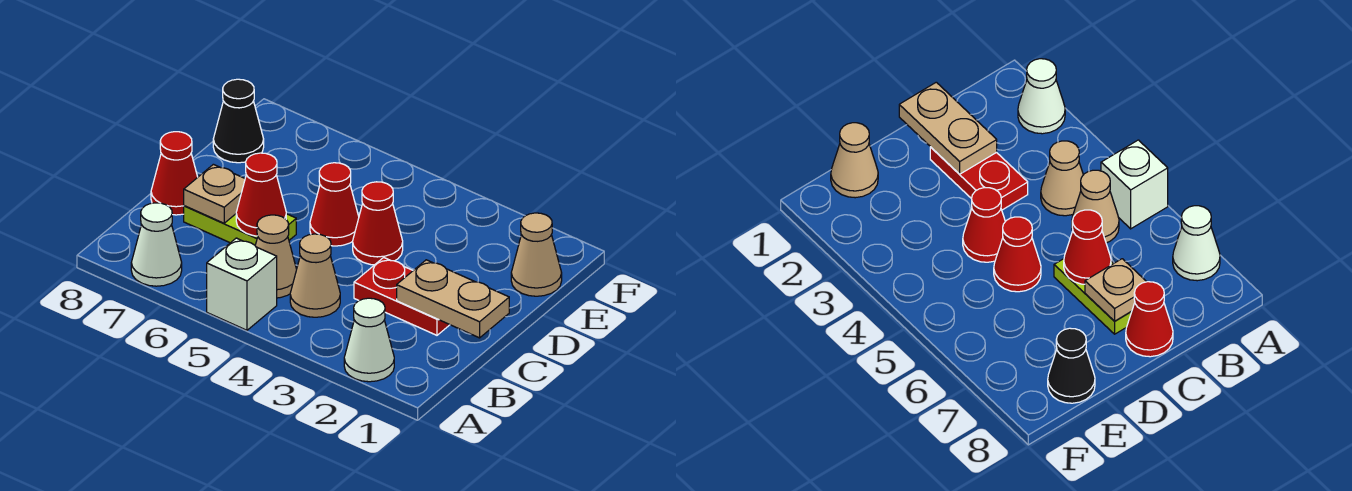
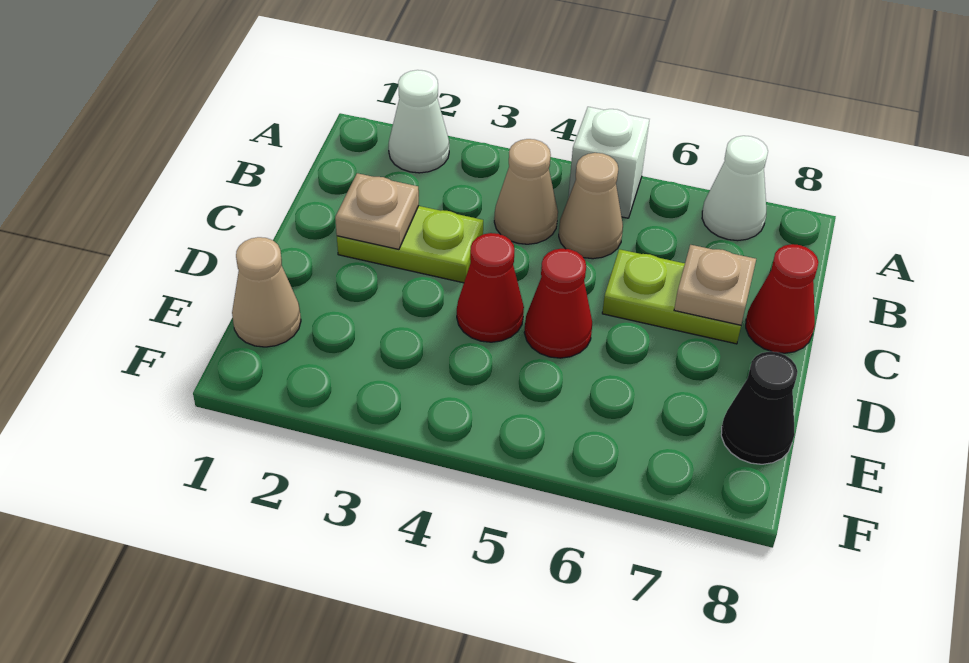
tan 1x2 plate [397,260,509,338] -> tan 1x1 plate [335,173,419,249]
red 1x2 plate [354,257,449,335] -> lime 1x2 plate [337,206,483,283]
red 1x1 cone [236,153,286,236] -> none

